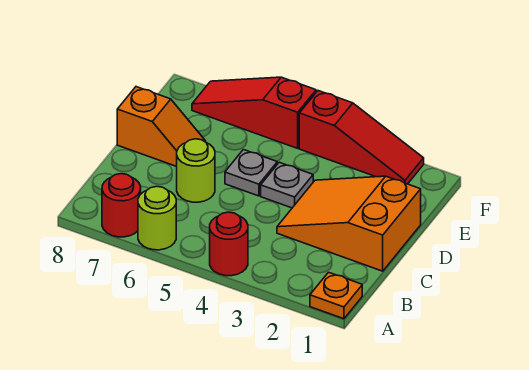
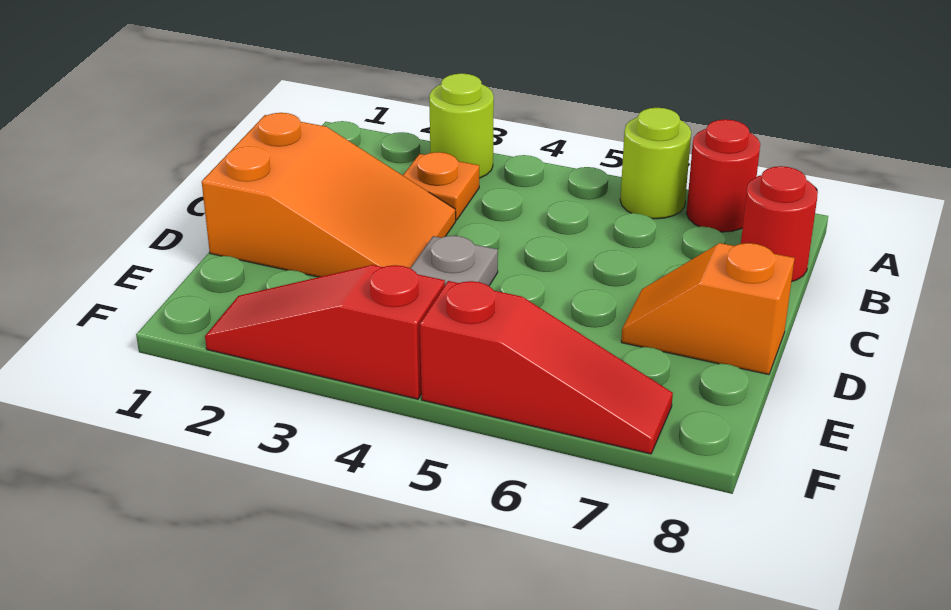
orange 1x1 plate [310,272,362,319] -> orange 1x1 plate moved to [403,152,479,220]
red 1x1 round brick [210,212,248,276] -> red 1x1 round brick moved to [741,166,818,282]
lime 1x1 round brick [177,139,215,202] -> lime 1x1 round brick moved to [429,73,494,178]
grey 1x1 plate [225,150,277,196] -> none

